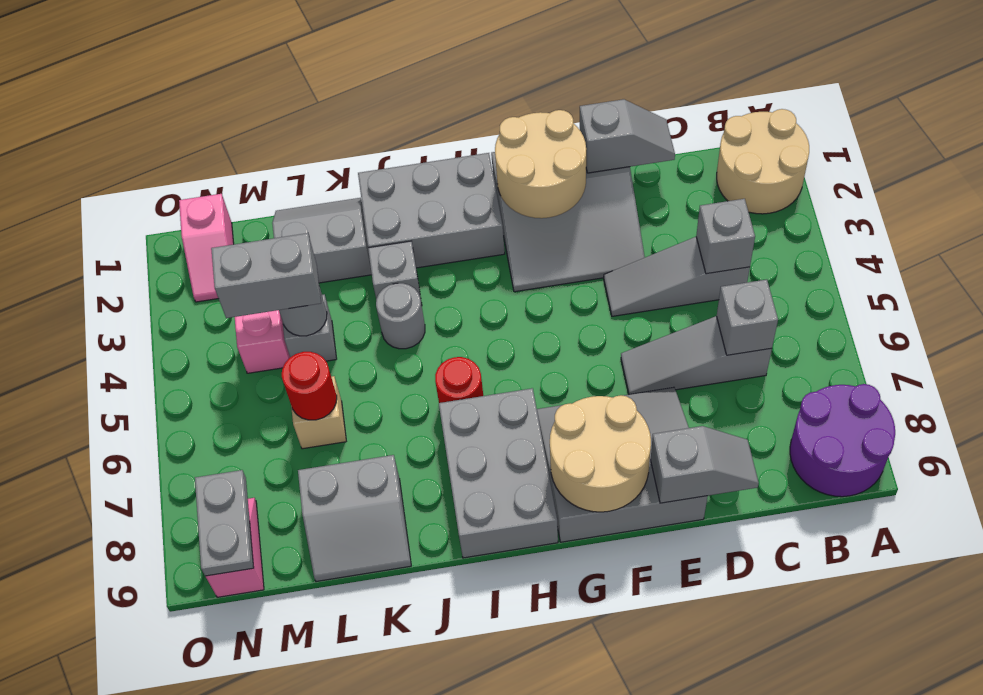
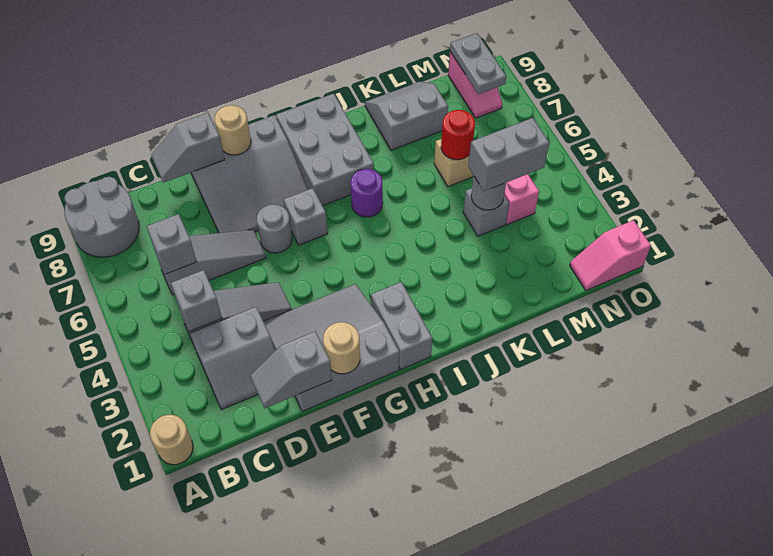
tan 2x2 round brick [717,109,809,214] -> tan 1x1 round brick [150,415,193,465]
purple 2x2 round brick [790,384,895,497] -> grey 2x2 round brick [64,177,139,257]
tan 2x2 round brick [495,110,586,218] -> tan 1x1 round brick [323,322,360,374]
tan 2x2 round brick [550,395,651,512] -> tan 1x1 round brick [214,105,251,155]
grey 2x3 brick [358,153,505,268] -> grey 1x2 brick [371,282,432,369]
red 1x1 round brick [435,357,483,403] -> purple 1x1 round brick [351,169,383,217]
grey 1x1 brick [368,241,422,305] -> grey 1x1 brick moved to [283,188,328,245]
grey 1x1 round brick [376,283,425,349] -> grey 1x1 round brick moved to [257,204,292,253]
grey 2x2 slope [272,198,372,283] -> grey 2x2 slope moved to [190,307,275,410]
pink 1x2 slope [179,194,234,302] -> pink 1x2 slope turned to [570,220,651,290]

